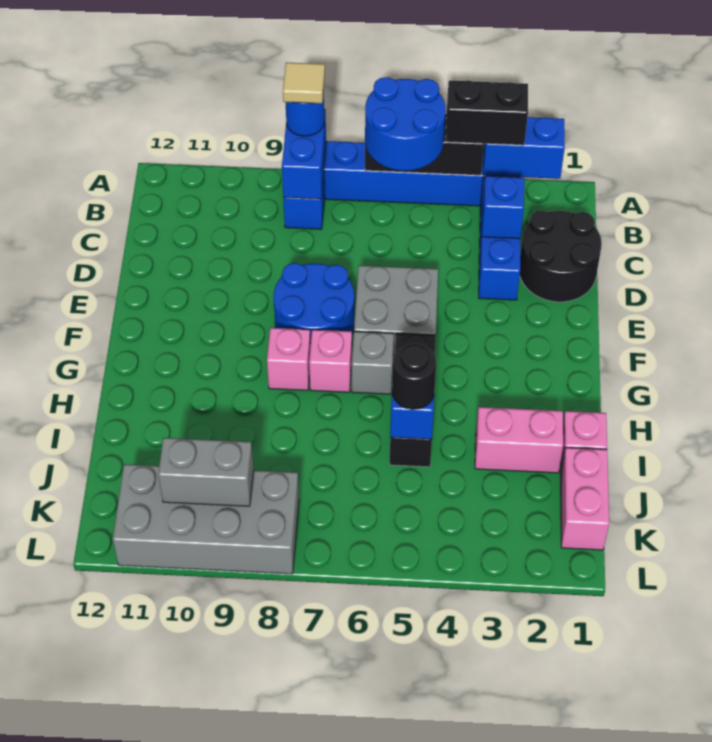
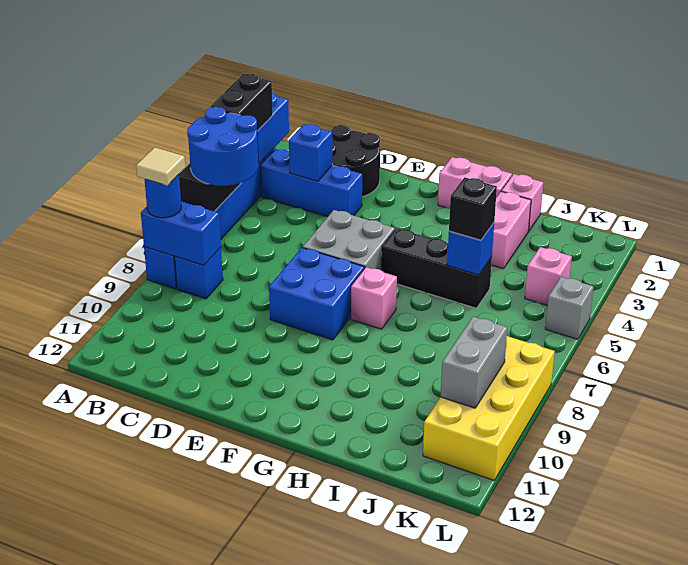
blue 2x2 round brick [274,263,354,344] -> blue 2x2 brick [269,248,364,340]
grey 1x1 brick [352,332,394,394] -> grey 1x1 brick moved to [545,277,594,339]
pink 1x1 brick [267,328,311,390] -> pink 1x1 brick moved to [525,247,572,306]
black 1x1 round brick [392,344,436,409] -> black 1x1 brick [449,177,497,240]
pink 1x2 brick [561,448,609,550] -> pink 1x2 brick moved to [438,157,512,208]
grey 2x4 brick [113,464,299,574] -> yellow 2x4 brick [423,336,555,480]

